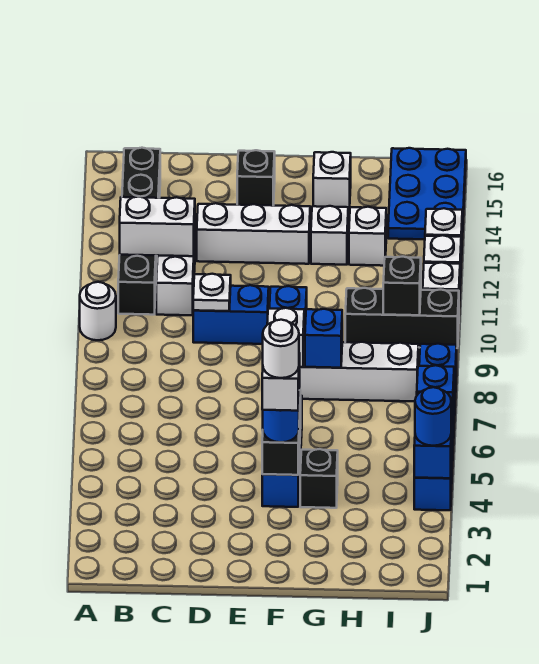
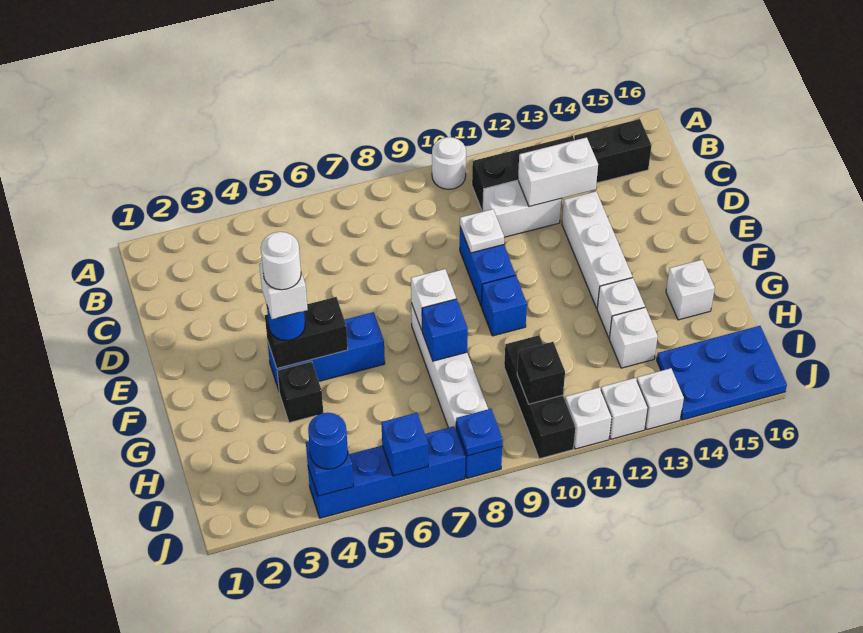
white 1x2 brick [120,197,195,256] -> white 1x2 brick turned to [518,137,598,206]
black 1x1 brick [237,150,275,206] -> none
none -> blue 1x1 plate [456,409,503,456]

